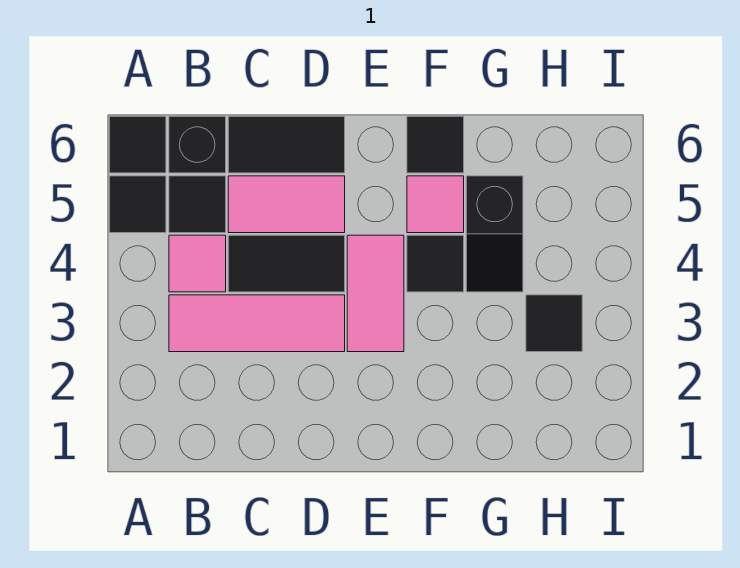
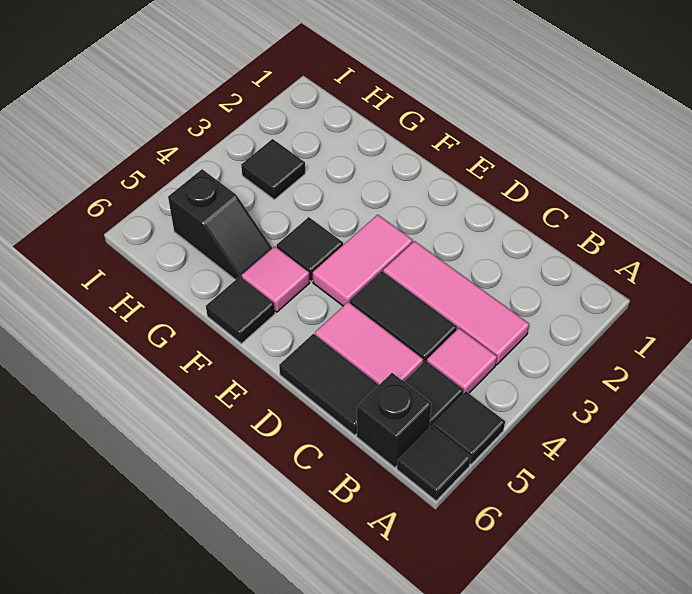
black 1x2 slope [466,176,523,292] -> black 1x2 slope turned to [168,169,272,280]

